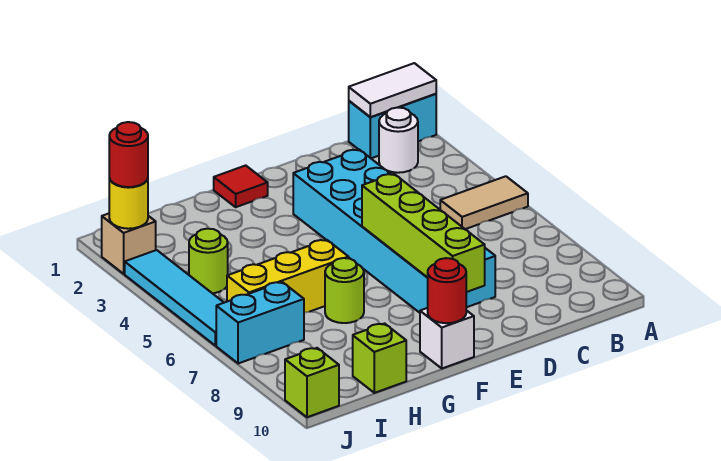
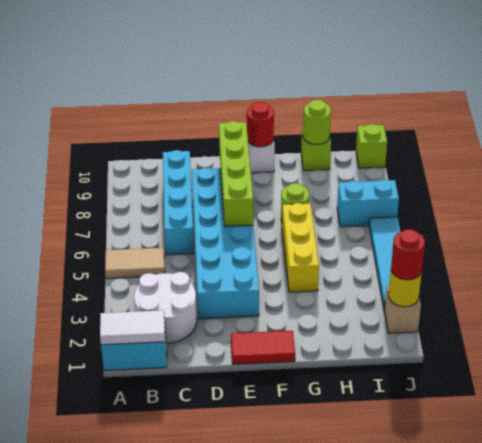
white 1x1 round brick [379,107,418,173] -> white 2x2 round brick [134,272,197,344]
none -> cyan 1x4 brick [163,150,194,255]
red 1x1 tile [214,165,268,207] -> red 1x2 tile [231,331,295,365]
yellow 1x3 brick [227,240,348,313] -> yellow 1x3 brick turned to [282,203,319,292]
lime 1x1 round brick [189,229,228,293] -> lime 1x1 round brick moved to [303,100,331,144]

